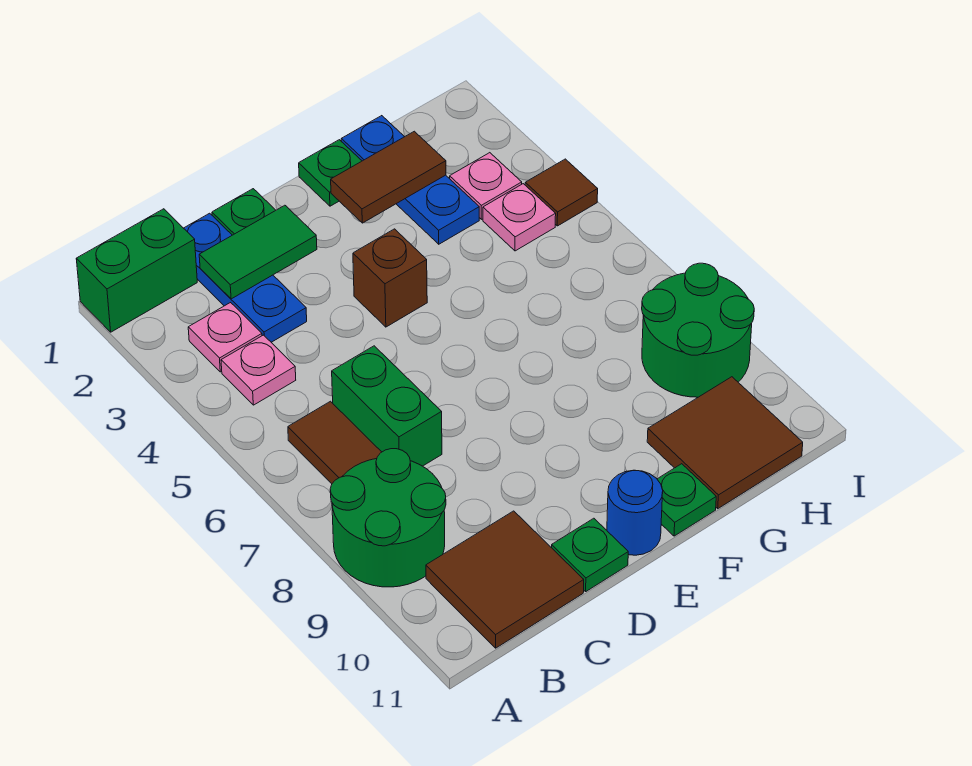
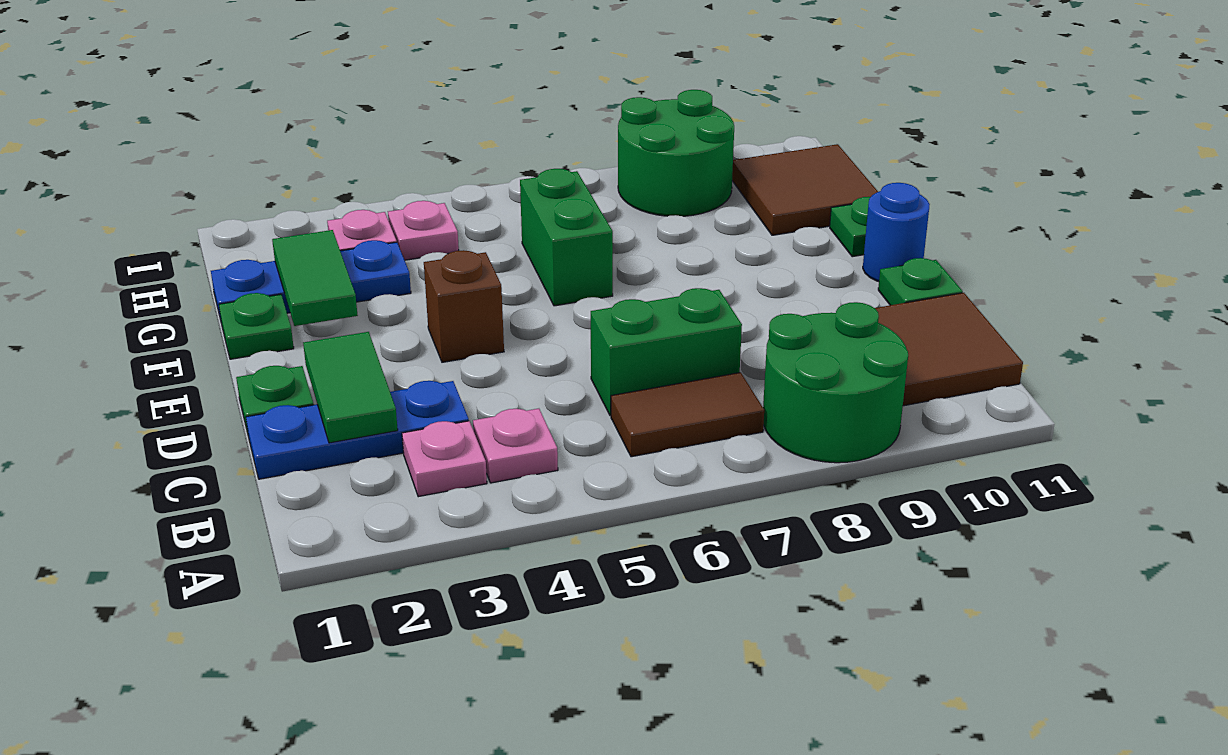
green 1x2 brick [76,209,197,332] -> green 1x2 brick moved to [520,169,613,306]
brown 1x2 tile [331,131,446,223] -> green 1x2 tile [272,230,358,326]
brown 1x1 tile [525,159,598,226] -> none

